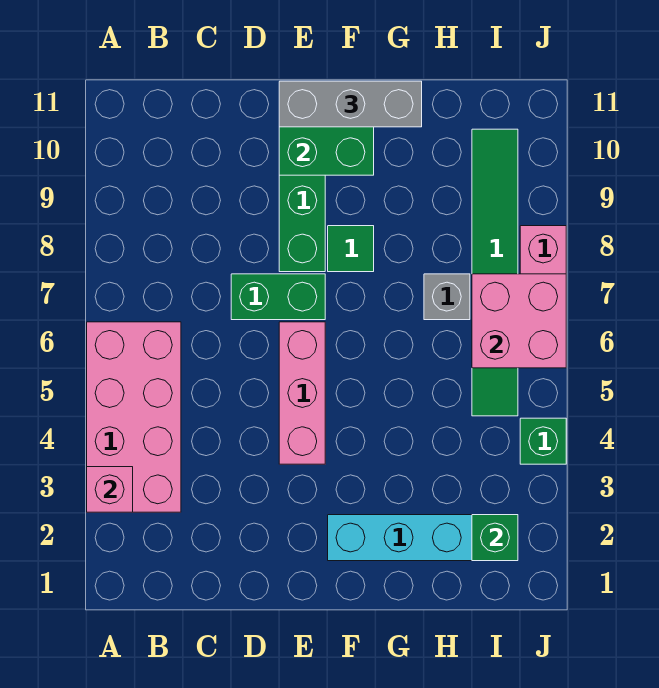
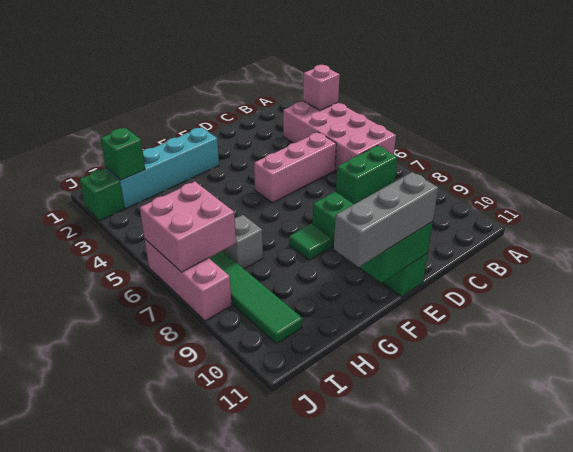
green 1x2 brick [231,274,325,320] -> green 1x2 brick moved to [336,146,397,204]
pink 1x3 brick [279,322,325,464] -> pink 1x3 brick turned to [254,132,336,203]
green 1x1 brick [520,418,566,464] -> green 1x1 brick moved to [80,169,124,220]

